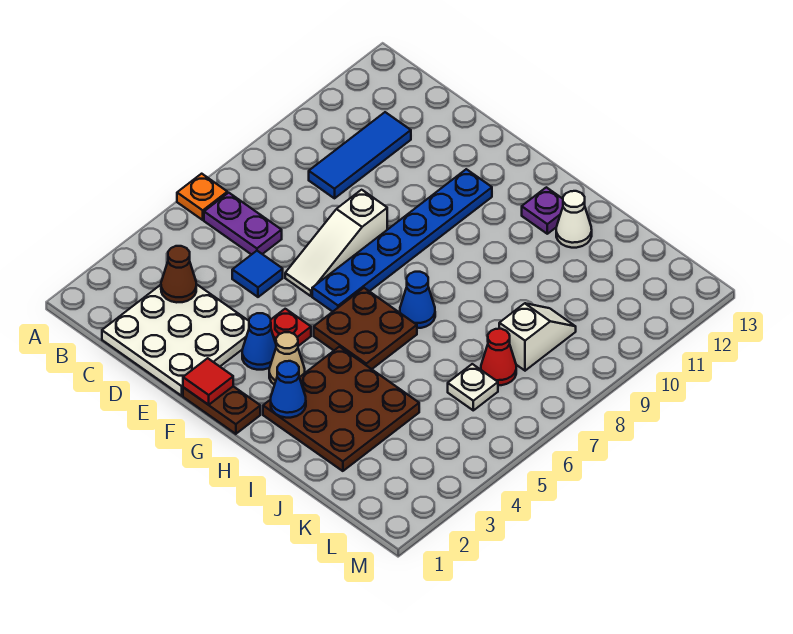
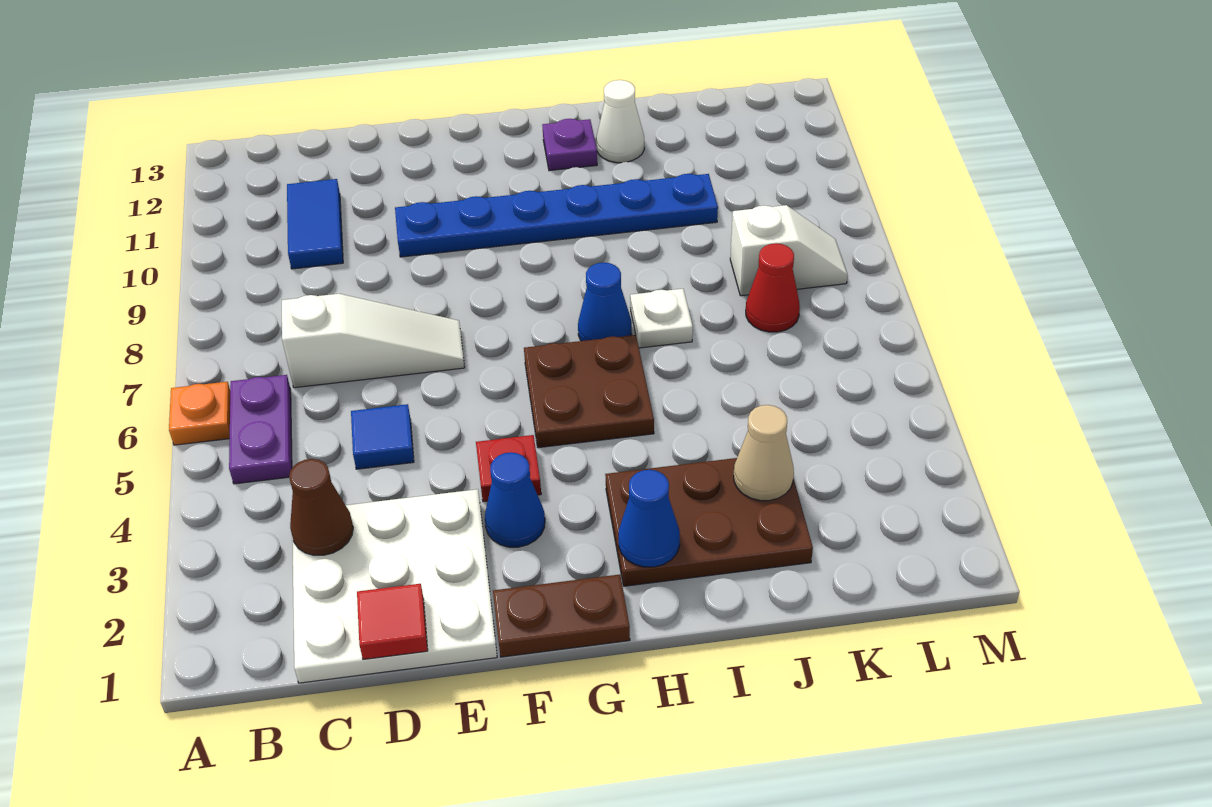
purple 1x2 plate [204,193,282,255] -> purple 1x2 plate turned to [229,375,292,484]
blue 1x3 tile [309,112,411,198] -> blue 1x2 tile [287,179,343,269]
white 1x3 slope [285,190,387,296] -> white 1x3 slope turned to [282,294,465,388]
red 1x1 tile [183,358,233,405] -> red 1x1 tile moved to [357,584,428,659]
blue 1x6 plate [312,169,492,312] -> blue 1x6 plate turned to [395,174,718,257]
tan 1x1 cone [269,332,305,385] -> tan 1x1 cone moved to [734,405,794,501]
brown 3x3 plate [263,347,419,471] -> brown 2x3 plate [605,458,813,586]
white 1x1 plate [448,364,498,410] -> white 1x1 plate moved to [630,289,693,348]
white 1x2 slope [499,303,576,371] -> white 1x2 slope turned to [730,205,848,296]

